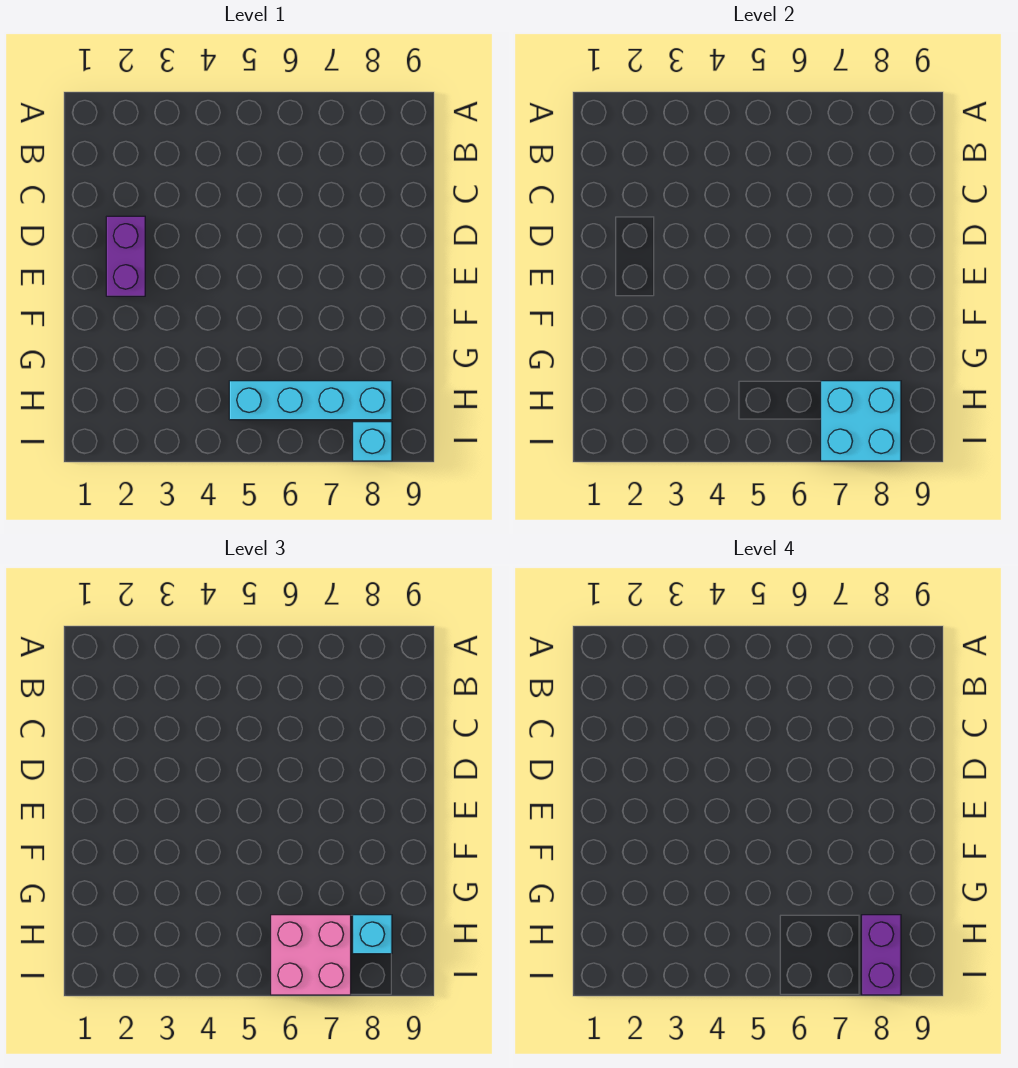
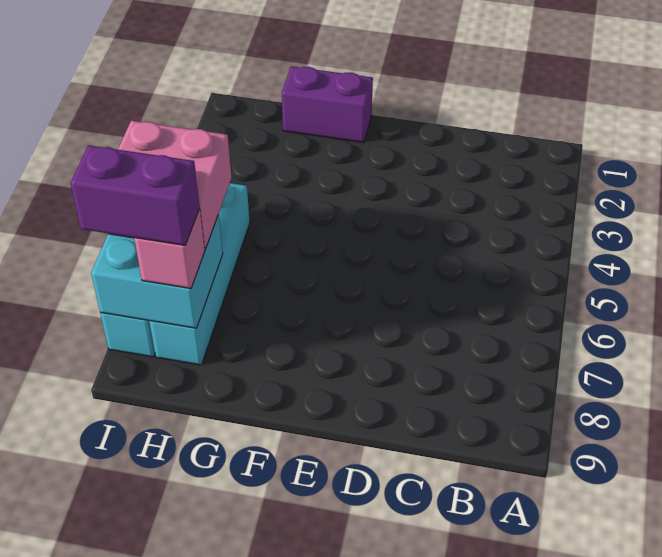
purple 1x2 brick [106,216,145,296] -> purple 1x2 brick moved to [282,66,373,143]
cyan 1x1 brick [353,915,392,954] -> pink 1x1 brick [134,209,205,288]

